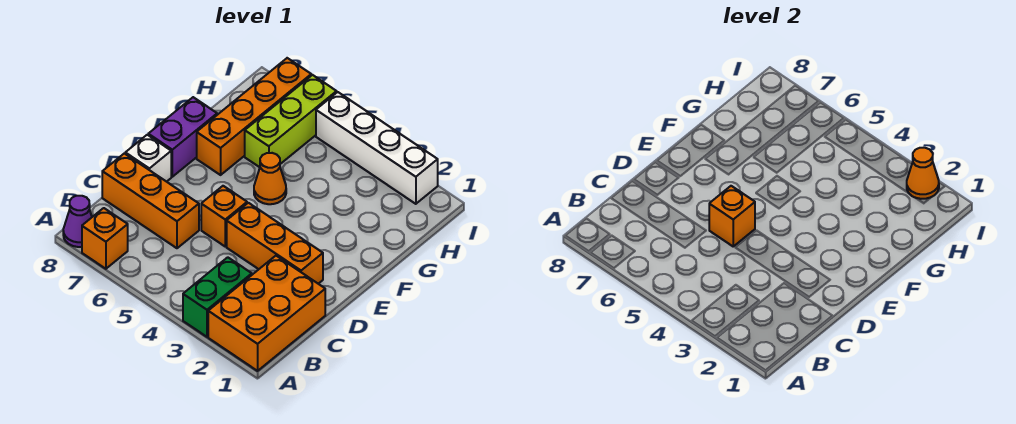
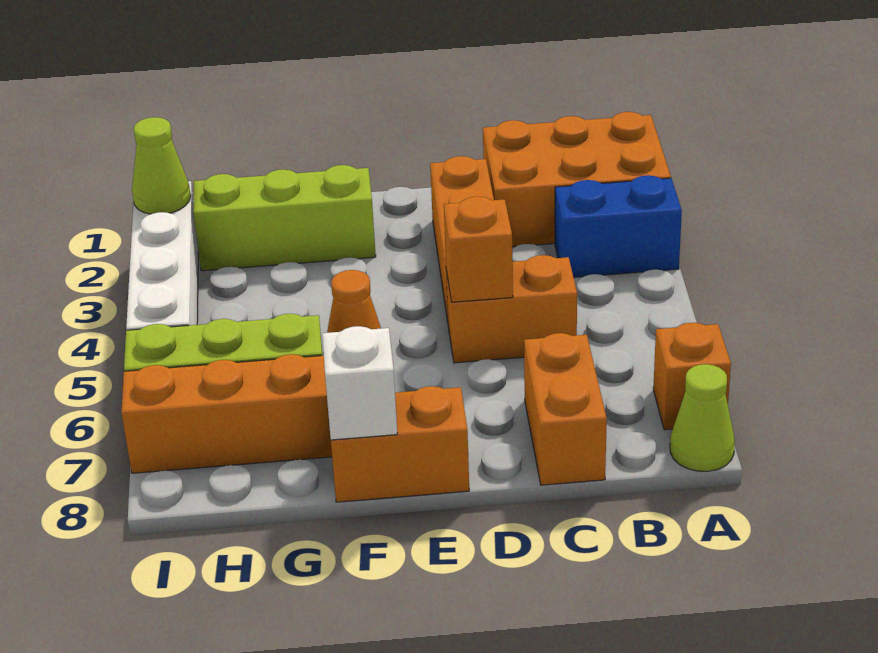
green 1x2 brick [183,257,252,337] -> blue 1x2 brick [555,175,682,277]
purple 1x1 cone [63,196,92,247] -> lime 1x1 cone [670,364,735,471]
orange 1x3 brick [102,153,199,248] -> orange 1x2 brick [524,333,607,485]
orange 1x1 brick [201,186,247,246] -> orange 1x2 brick [446,255,577,363]
white 1x1 brick [125,135,171,182] -> white 1x1 brick moved to [322,326,397,440]
purple 1x2 brick [148,97,217,177] -> orange 1x2 brick [331,386,469,502]
none -> lime 1x3 brick [193,165,376,271]
orange 1x1 cone [907,148,939,199] -> lime 1x1 cone [132,117,191,214]

